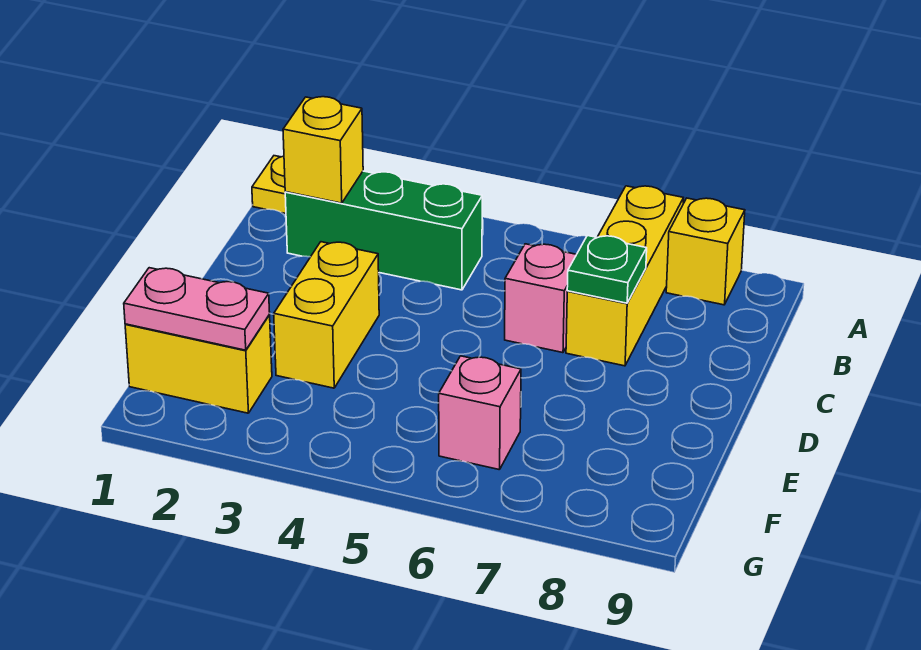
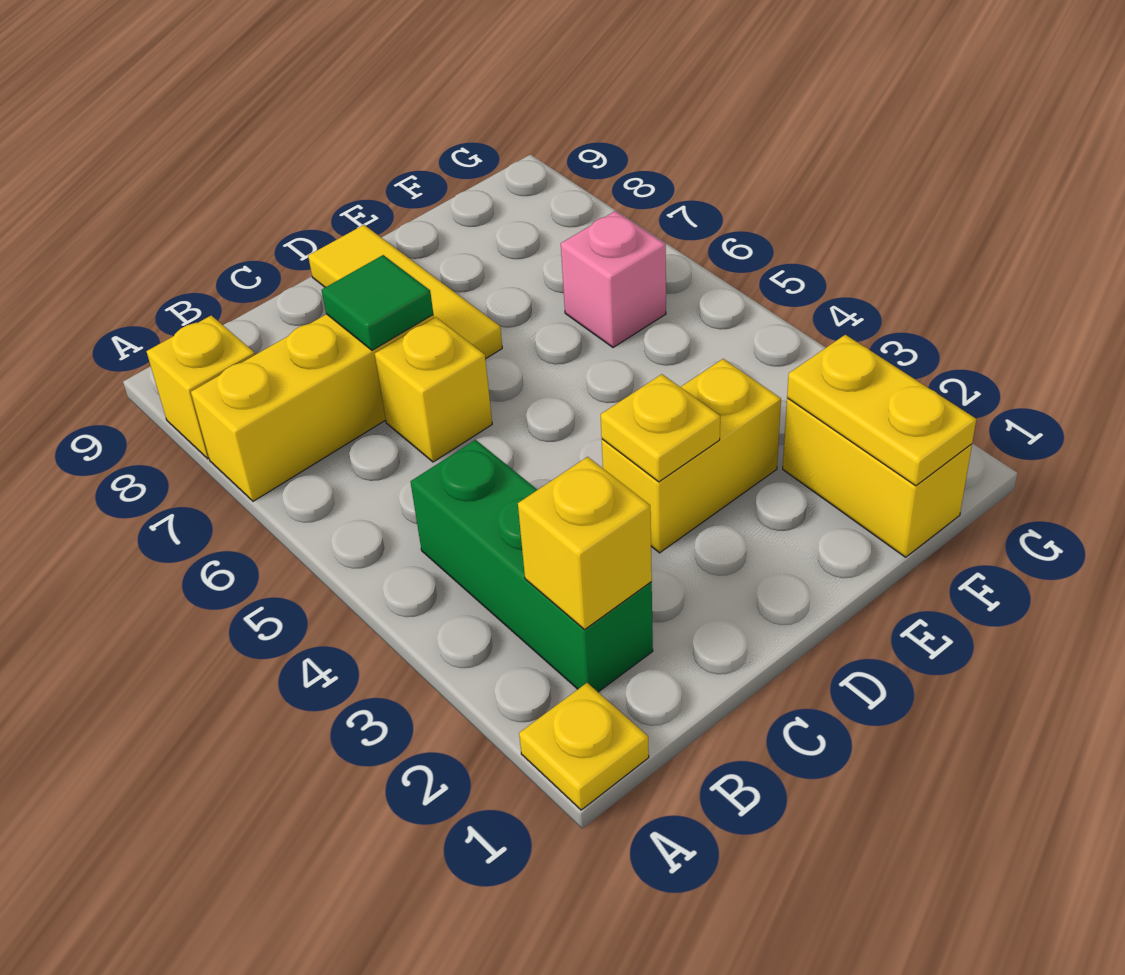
pink 1x1 brick [505,244,576,353] -> yellow 1x1 brick [375,317,492,462]
green 1x1 plate [567,236,647,303] -> green 1x1 tile [322,255,433,350]
none -> yellow 1x1 plate [601,374,720,482]
none -> yellow 1x3 tile [308,225,502,359]
pink 1x2 plate [124,268,270,350] -> yellow 1x2 plate [787,335,976,486]

